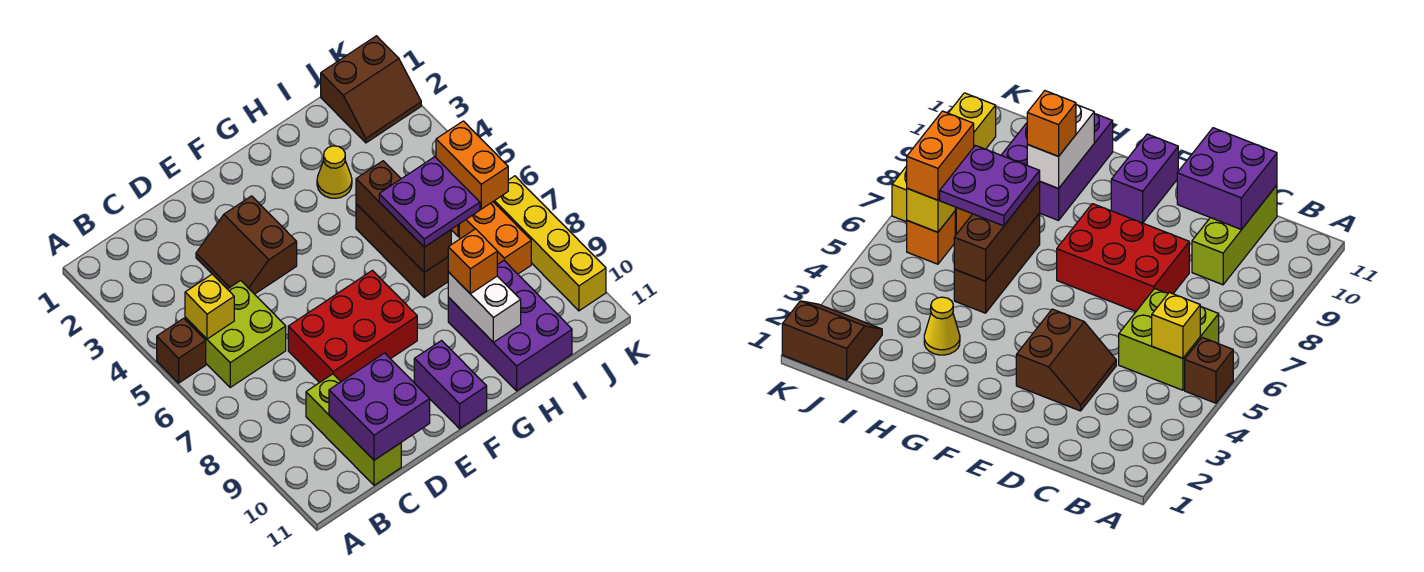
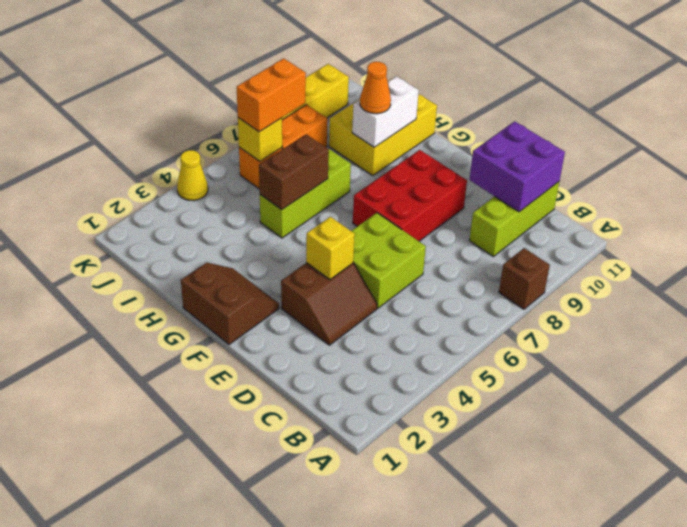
brown 1x1 brick [157,318,206,383] -> brown 1x1 brick moved to [499,248,550,309]
lime 2x2 brick [185,281,286,387] -> lime 2x2 brick moved to [352,213,426,308]
yellow 1x1 brick [185,274,234,339] -> yellow 1x1 brick moved to [306,217,355,280]
red 2x3 brick [288,270,417,383] -> red 2x3 brick turned to [353,150,467,241]
purple 1x2 brick [414,341,487,429] -> none
yellow 1x1 cone [317,146,352,198] -> yellow 1x1 cone moved to [177,150,208,201]
brown 1x3 brick [356,204,448,297] -> lime 1x3 brick [260,149,351,238]
brown 1x3 brick [356,161,451,272] -> brown 1x2 brick [259,134,329,210]
purple 2x2 plate [379,157,480,247] -> none
purple 2x3 brick [448,261,572,391] -> yellow 2x3 brick [329,78,437,175]
orange 1x1 brick [448,229,497,294] -> orange 1x1 cone [360,62,391,114]
brown 2x2 slope [321,36,421,143] -> brown 2x2 slope moved to [181,262,279,345]

